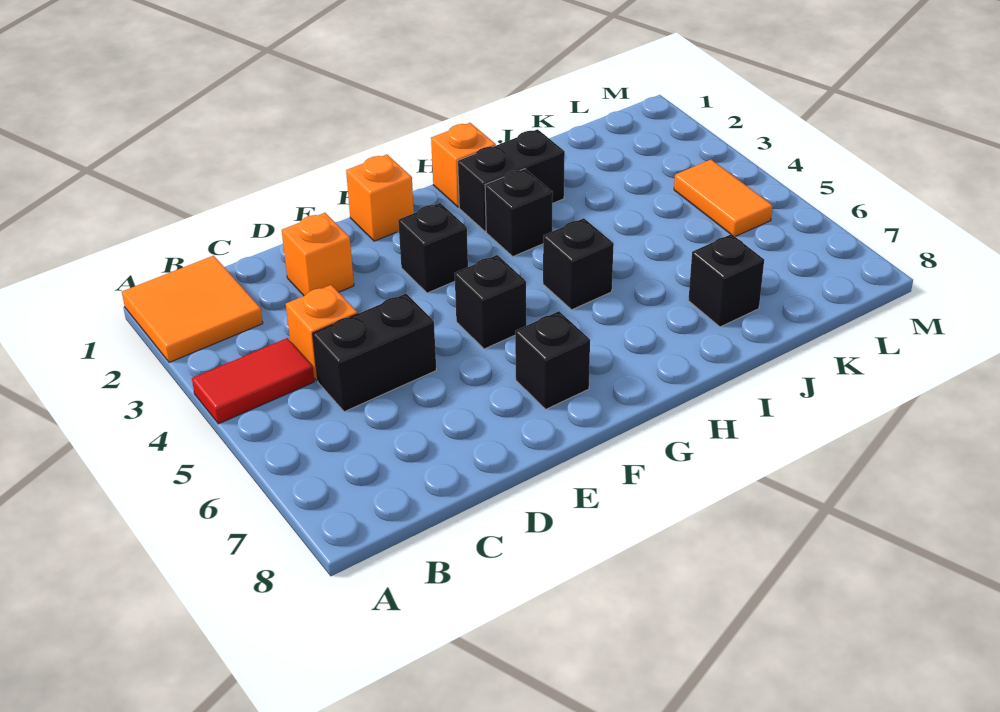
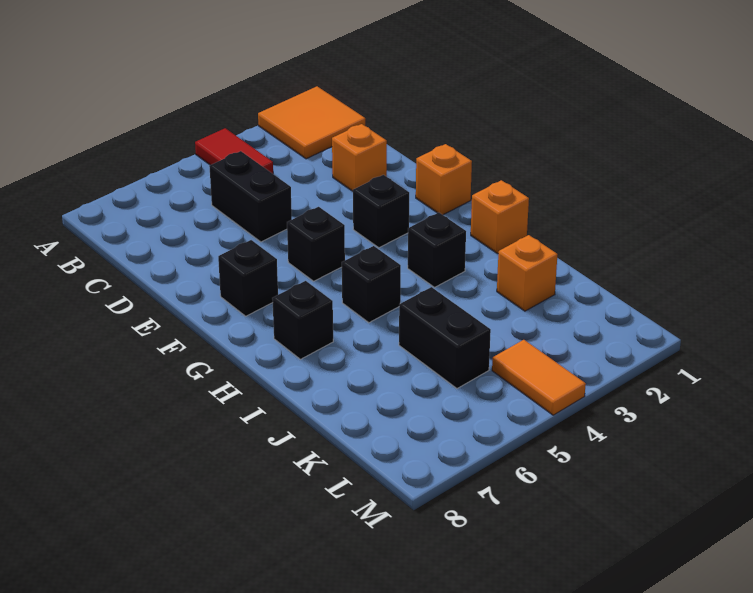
orange 1x1 brick [286,285,358,381] -> orange 1x1 brick moved to [497,235,558,311]
black 1x2 brick [458,129,565,231] -> black 1x2 brick moved to [399,287,491,389]
black 1x1 brick [688,234,764,327] -> black 1x1 brick moved to [272,281,333,359]
orange 1x2 tile [674,160,772,237] -> orange 1x2 tile turned to [492,340,586,415]

